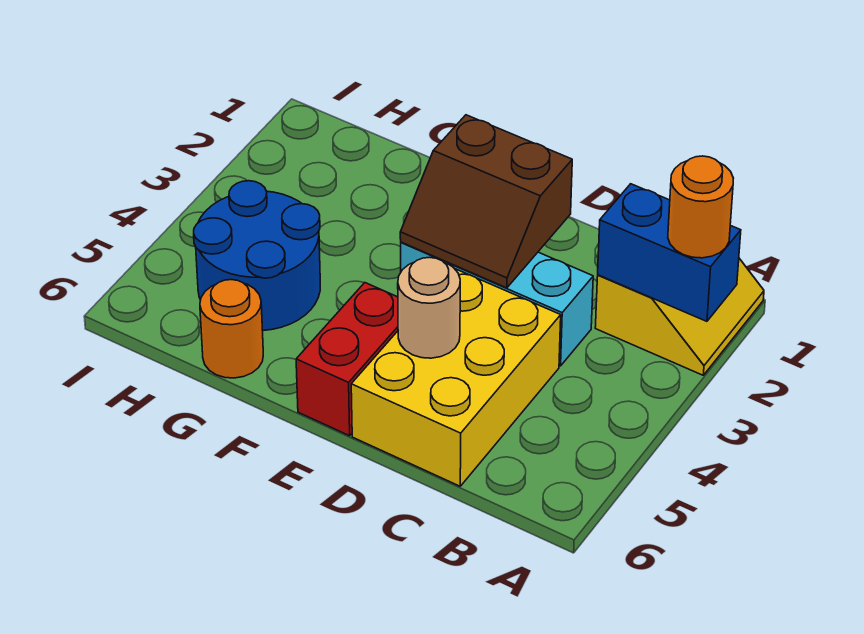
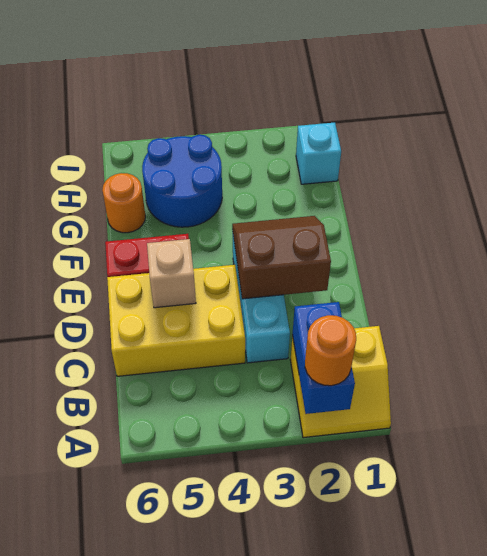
brown 2x2 slope [400,115,572,288] -> brown 2x2 slope turned to [232,216,331,299]
tan 1x1 round brick [398,257,460,358] -> tan 1x1 brick [147,239,196,308]
none -> cyan 1x1 brick [296,123,341,184]

